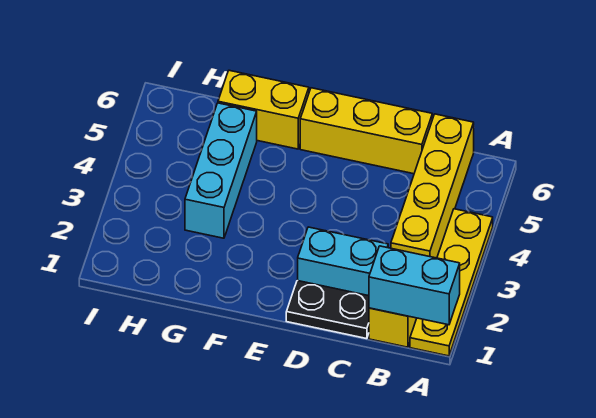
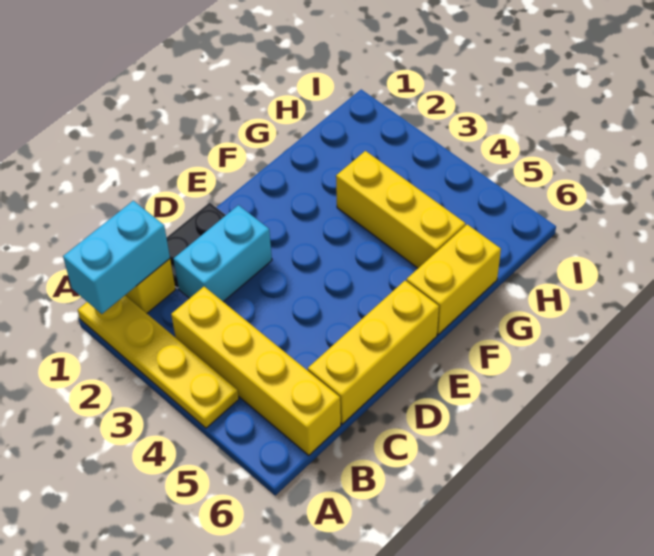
cyan 1x3 brick [185,103,257,238] -> yellow 1x3 brick [336,151,465,268]

